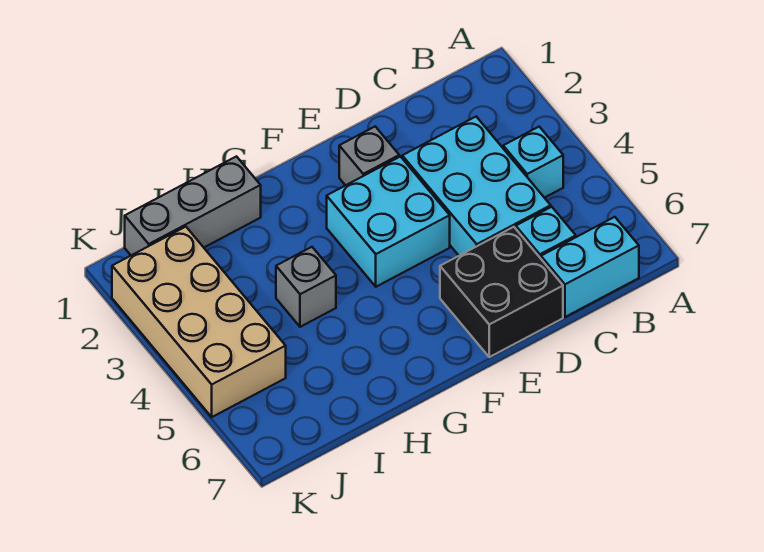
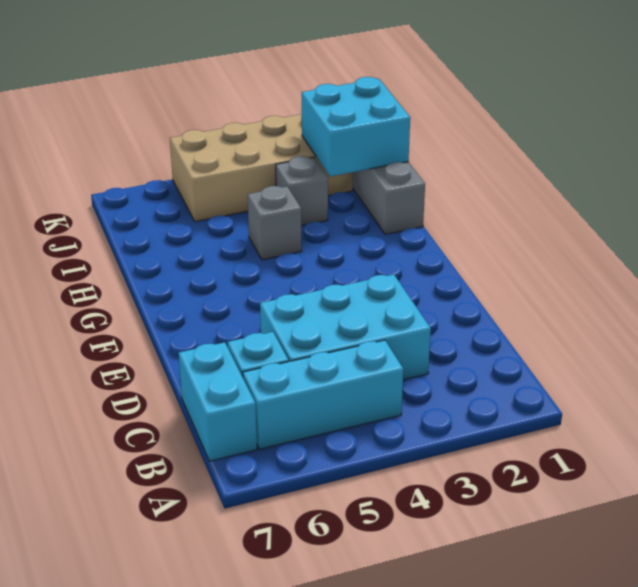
cyan 1x1 brick [503,127,563,198] -> cyan 1x3 brick [243,340,403,449]
black 2x2 brick [440,227,563,357] -> none
grey 1x1 brick [339,127,399,185] -> grey 1x1 brick moved to [276,156,328,226]
cyan 2x2 brick [327,157,450,287] -> cyan 2x2 brick moved to [301,77,410,177]

